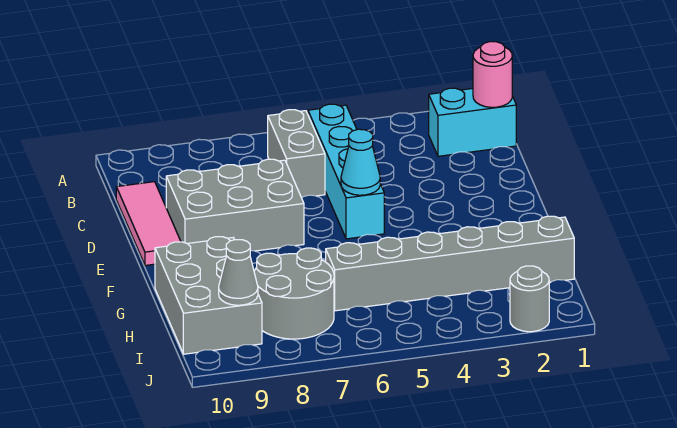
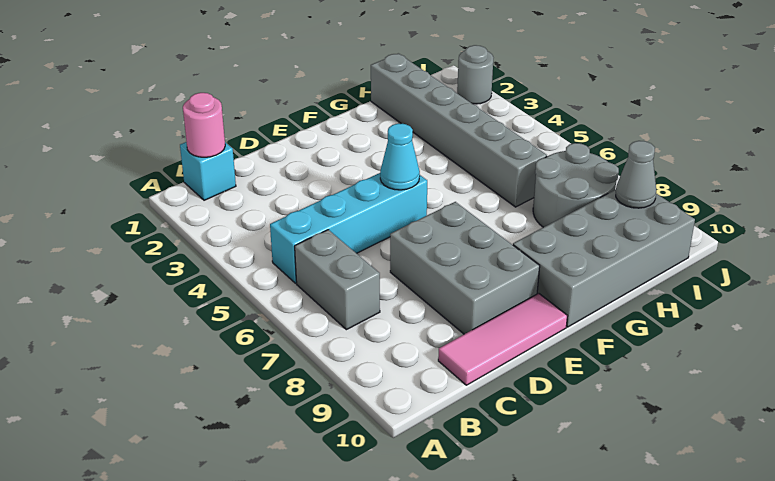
cyan 1x2 brick [429,88,516,156] -> cyan 1x1 brick [180,142,236,200]
grey 1x2 brick [268,110,325,198] -> grey 1x2 brick turned to [295,230,380,330]
grey 2x3 brick [155,237,262,354] -> grey 2x4 brick [513,189,695,327]

